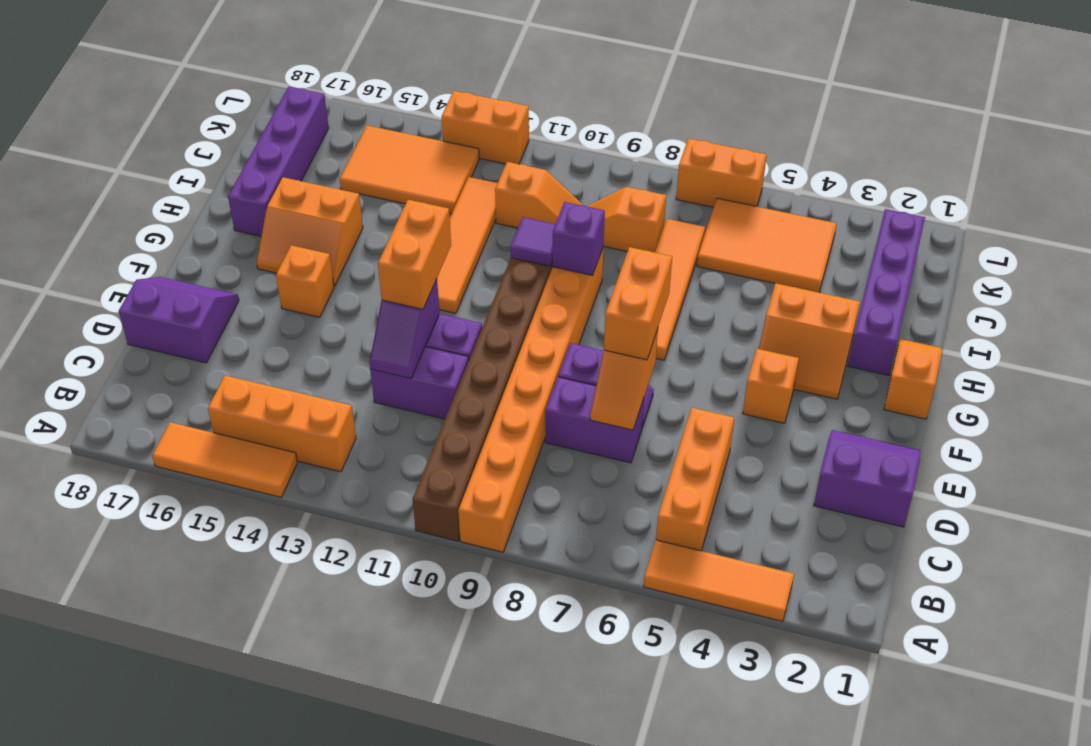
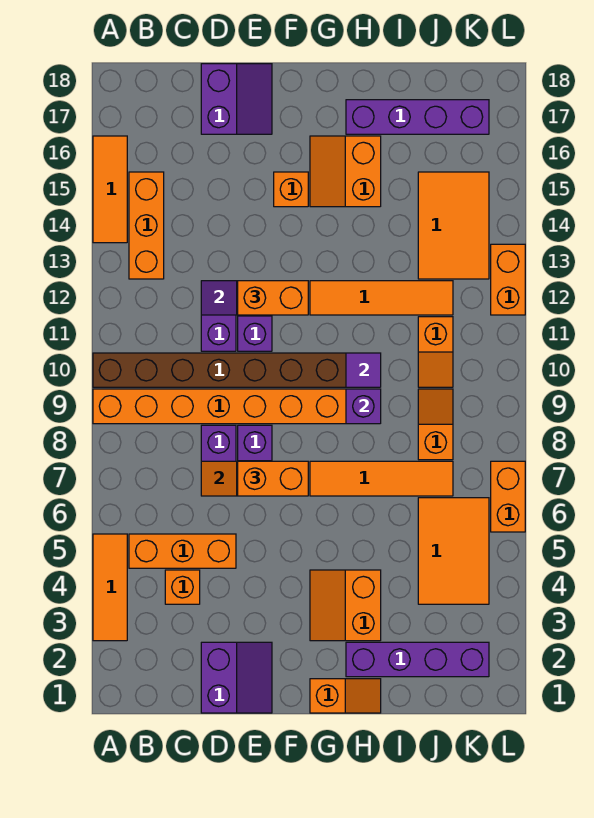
orange 1x1 brick [743,349,799,423] -> orange 1x1 brick moved to [165,570,200,604]

